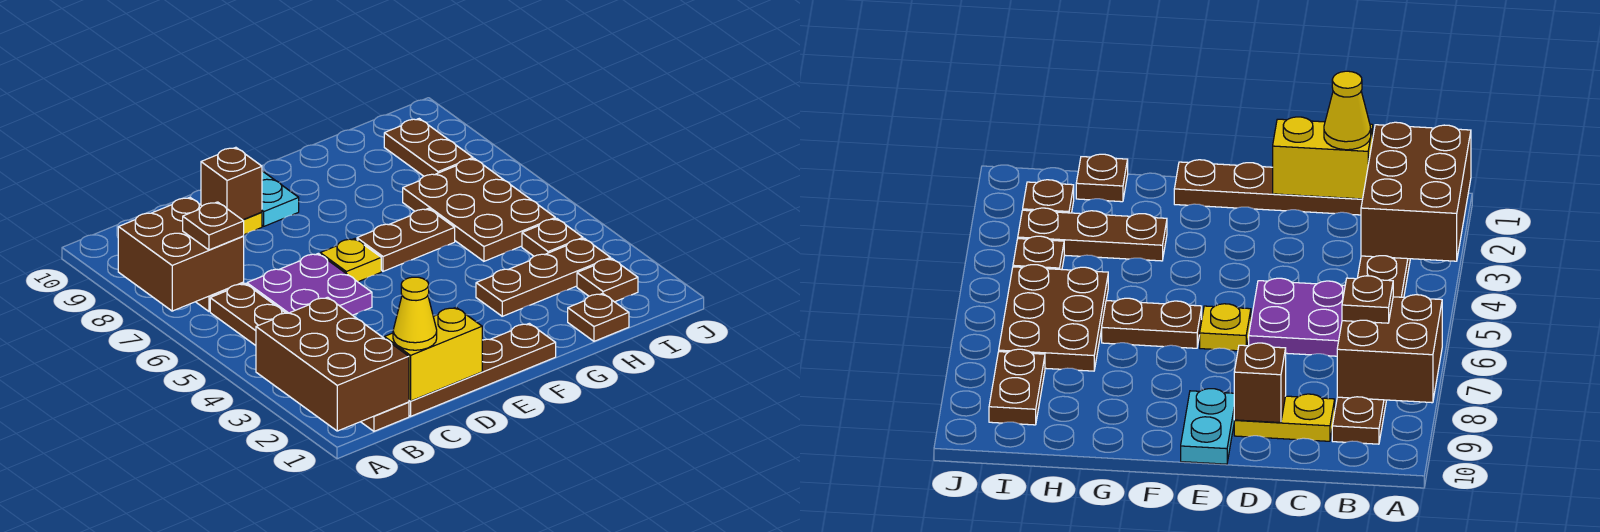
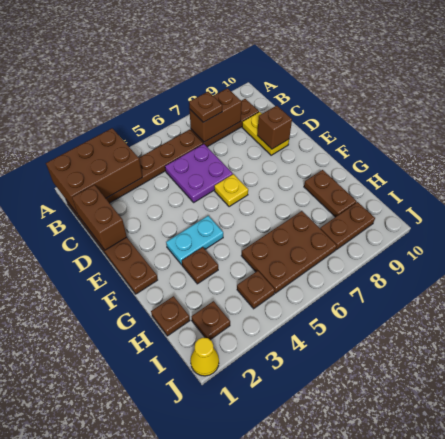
brown 2x2 brick [118,198,244,311] -> brown 1x2 brick [190,88,242,142]
yellow 1x2 brick [384,307,482,401] -> brown 1x2 brick [72,185,127,250]
yellow 1x1 cone [393,277,437,350] -> yellow 1x1 cone moved to [190,338,219,376]
cyan 1x2 plate [262,171,299,226] -> cyan 1x2 plate moved to [166,216,223,265]
brown 1x2 plate [357,208,455,271] -> brown 1x2 plate moved to [304,170,357,217]
brown 1x3 plate [476,238,611,316] -> brown 1x1 plate [182,247,218,284]

